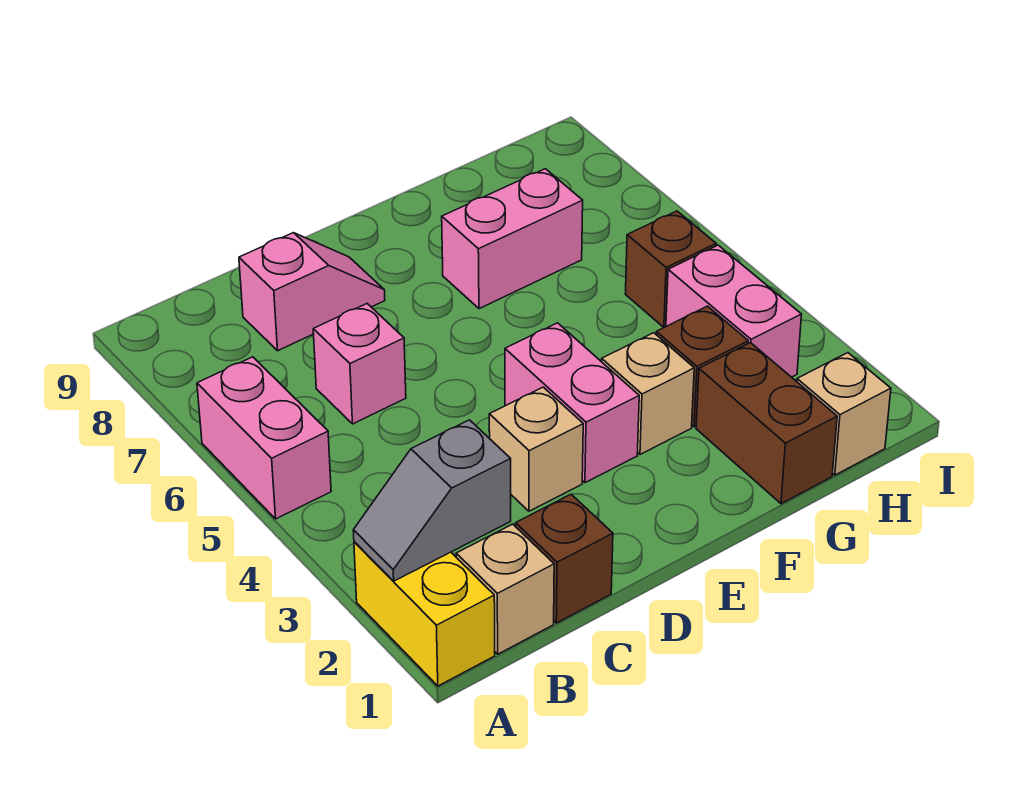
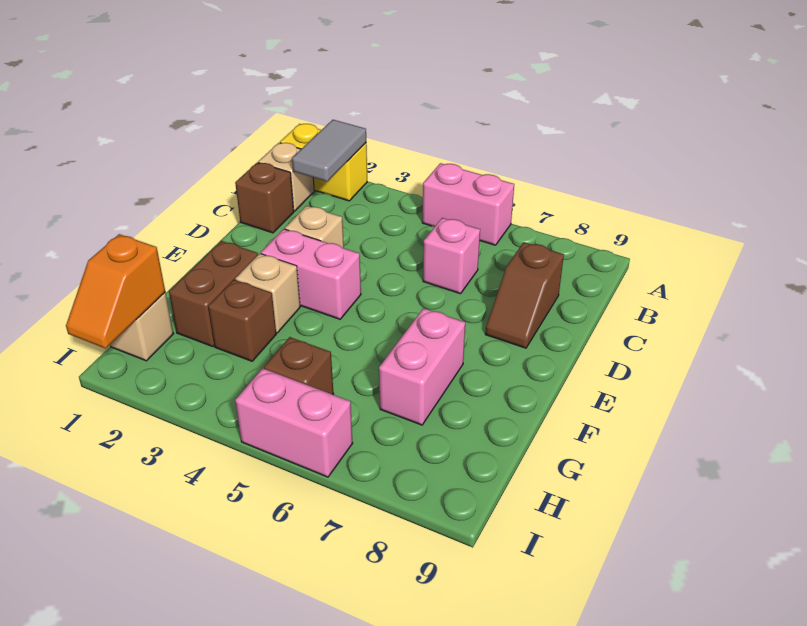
grey 1x2 slope [353,420,511,581] -> grey 1x2 tile [292,120,366,181]
pink 1x2 slope [239,233,385,351] -> brown 1x2 slope [485,242,564,348]
brown 1x2 brick [696,343,837,504] -> brown 1x2 brick turned to [169,241,258,347]
none -> orange 1x2 slope [66,234,165,348]
pink 1x2 brick [666,245,802,377] -> pink 1x2 brick moved to [235,368,353,477]

